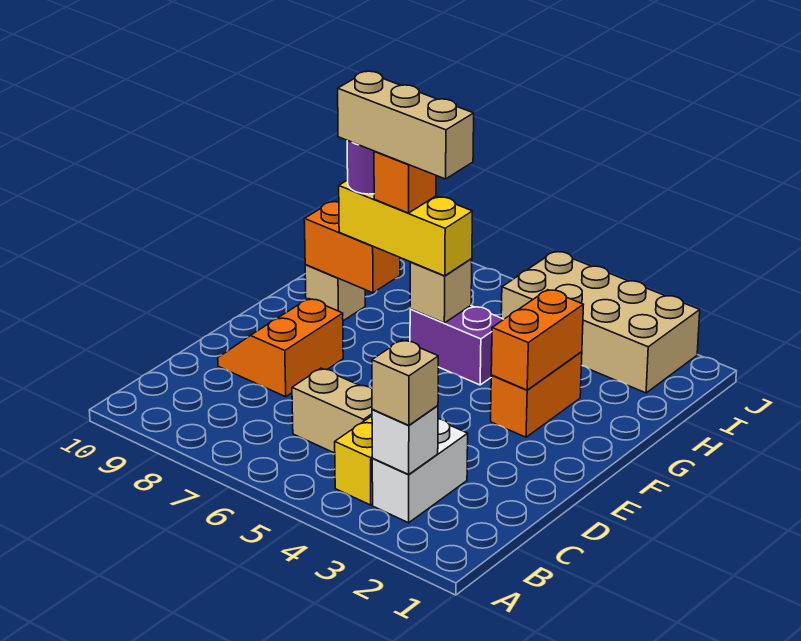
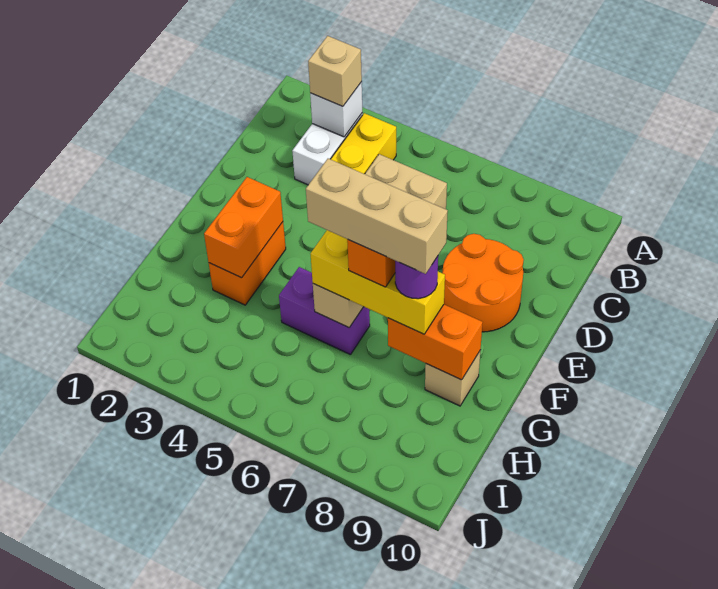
orange 2x2 slope [218,299,343,397] -> orange 2x2 round brick [442,234,524,332]
tan 2x4 brick [501,252,700,393] -> none

